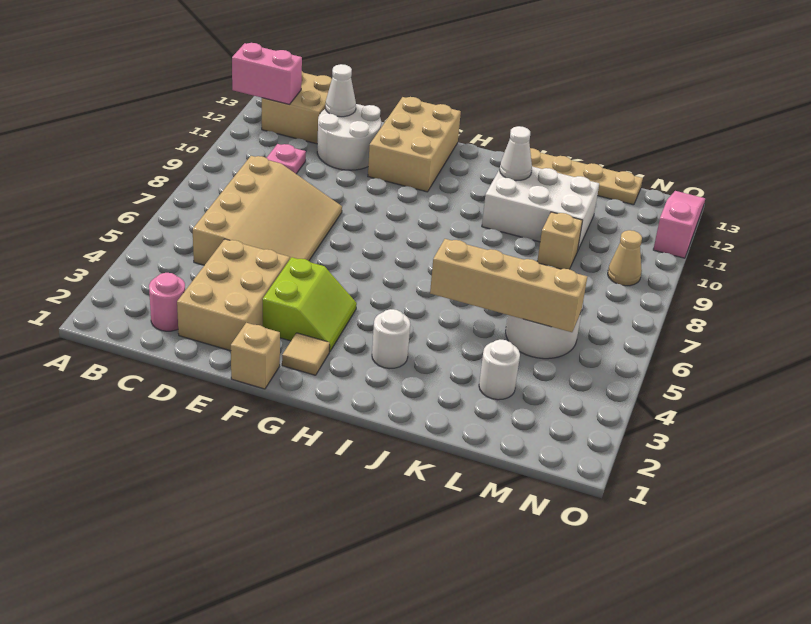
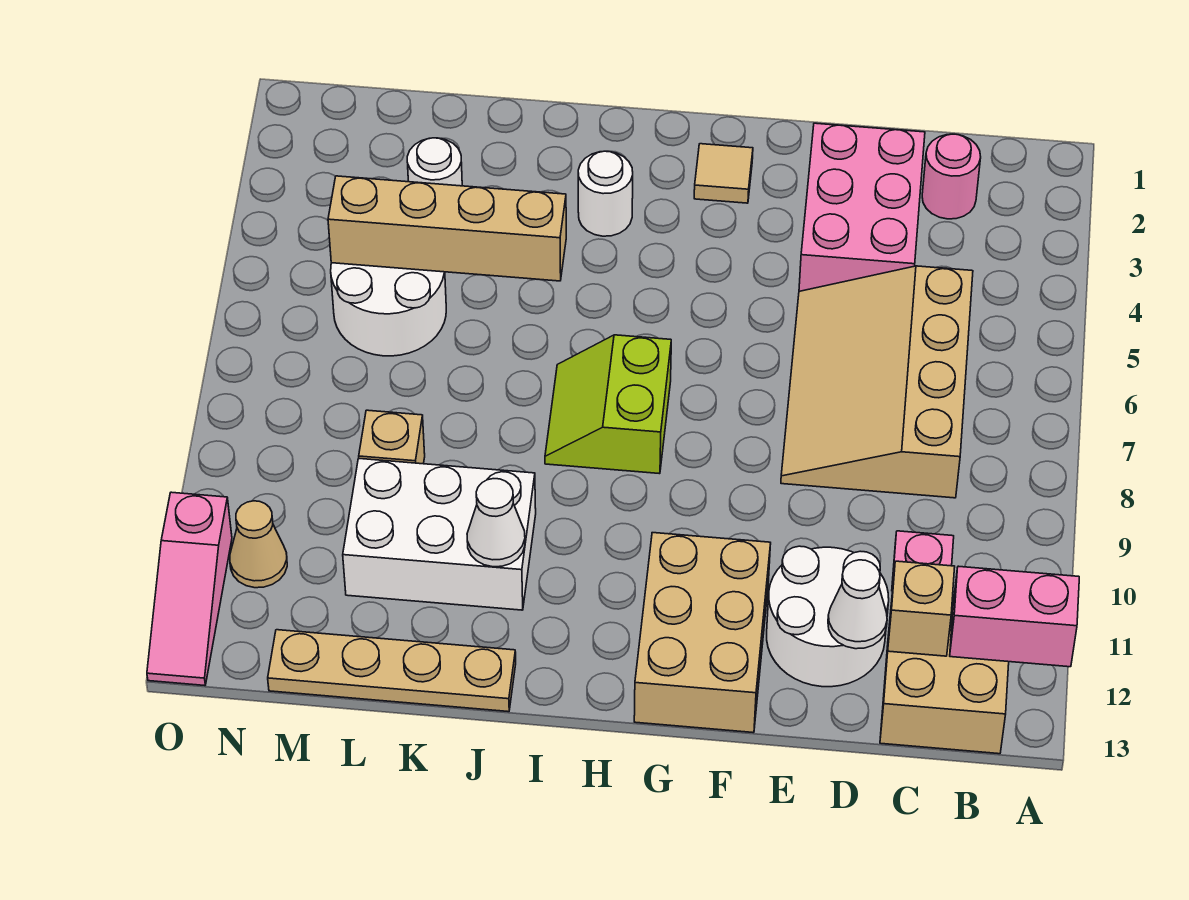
tan 2x3 brick [177,239,290,351] -> pink 2x3 brick [799,123,925,291]
tan 1x1 brick [231,323,280,389] -> tan 1x1 brick moved to [888,561,955,656]
lime 2x2 slope [263,257,357,352] -> lime 2x2 slope moved to [545,335,671,474]
tan 1x1 cone [608,230,642,286] -> tan 1x1 cone moved to [230,501,287,588]

